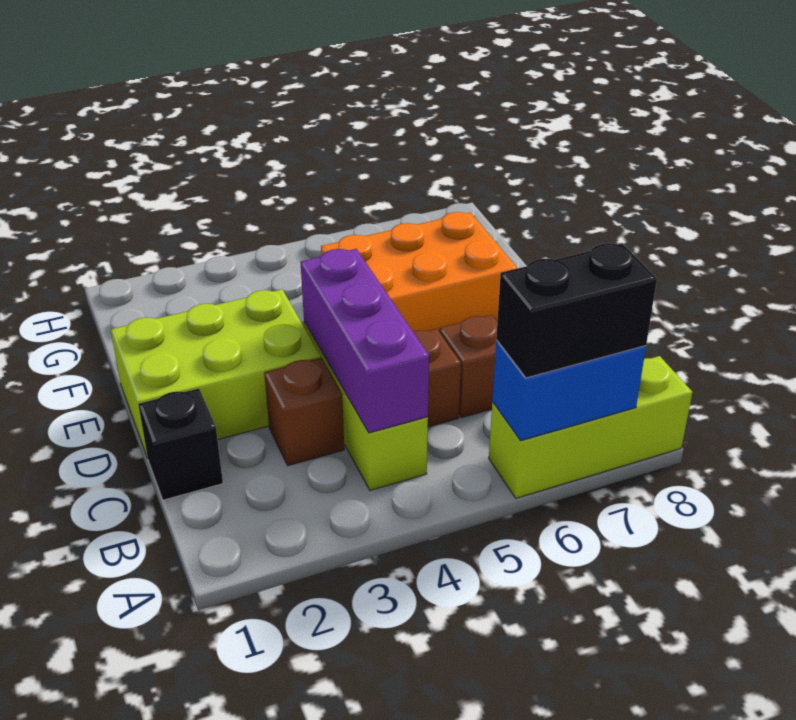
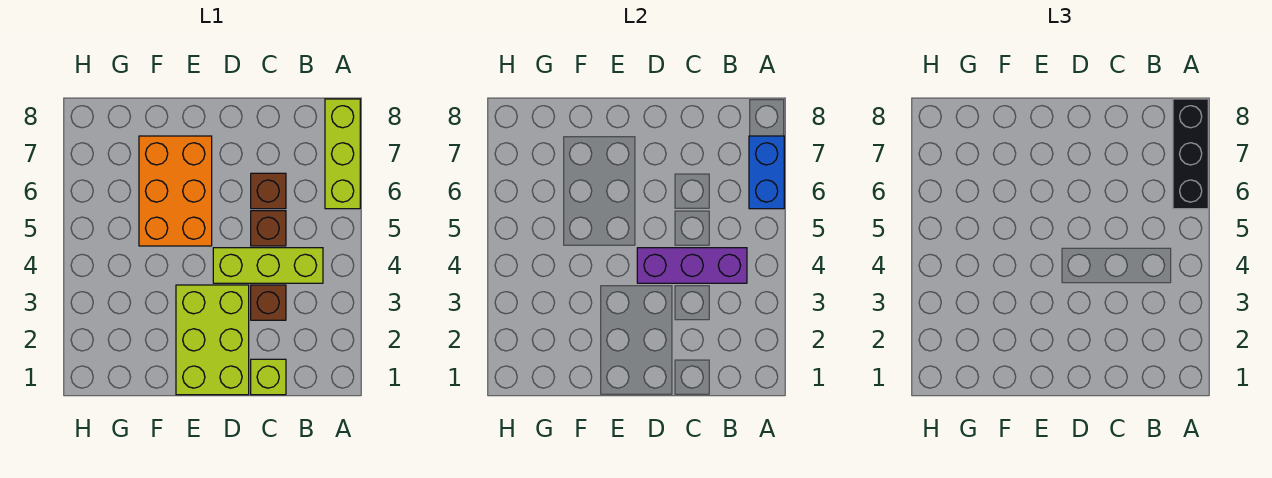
black 1x2 brick [496,243,657,378] -> black 1x3 brick [1173,99,1208,209]
black 1x1 brick [138,389,223,500] -> lime 1x1 brick [251,359,286,395]

